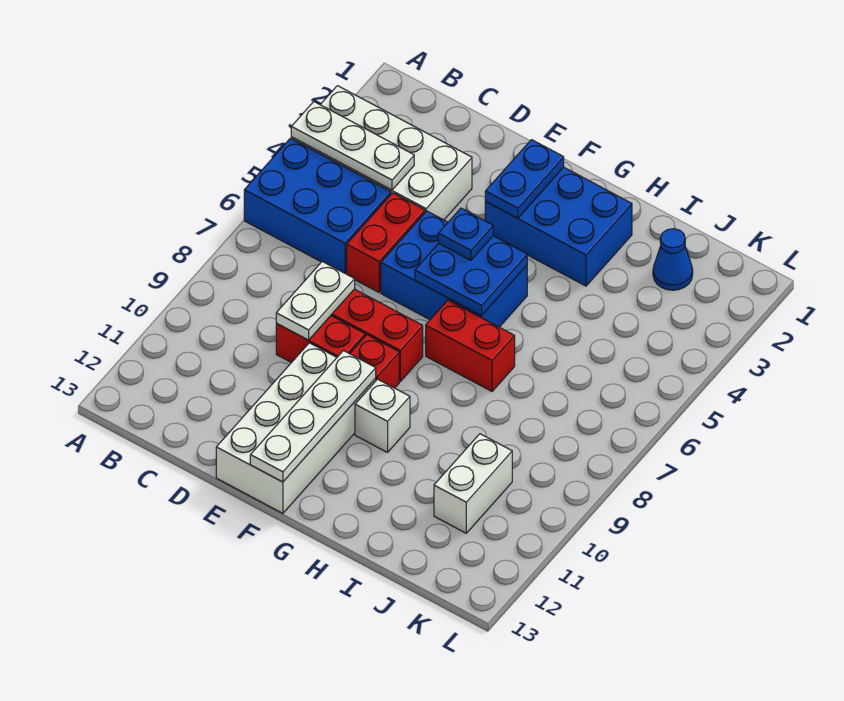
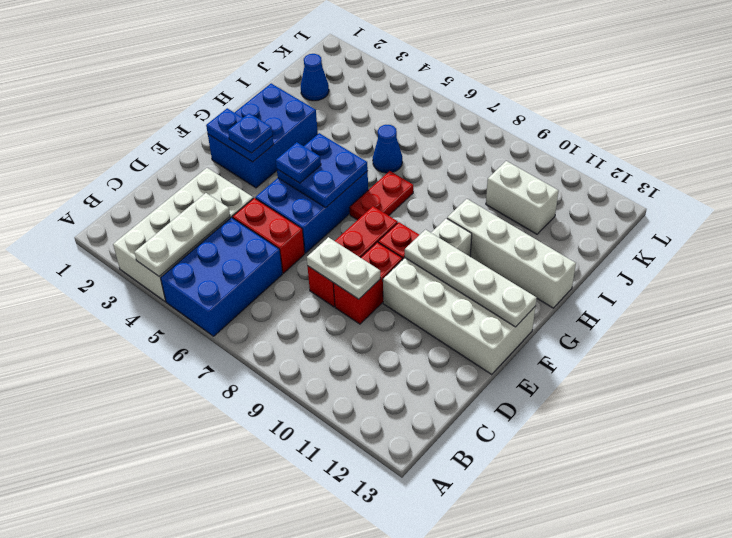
none -> blue 1x1 plate [228,113,273,153]
red 1x2 brick [426,300,515,391] -> red 1x2 plate [350,171,413,220]
none -> white 1x4 brick [447,199,576,308]
none -> blue 1x1 cone [373,125,402,173]

